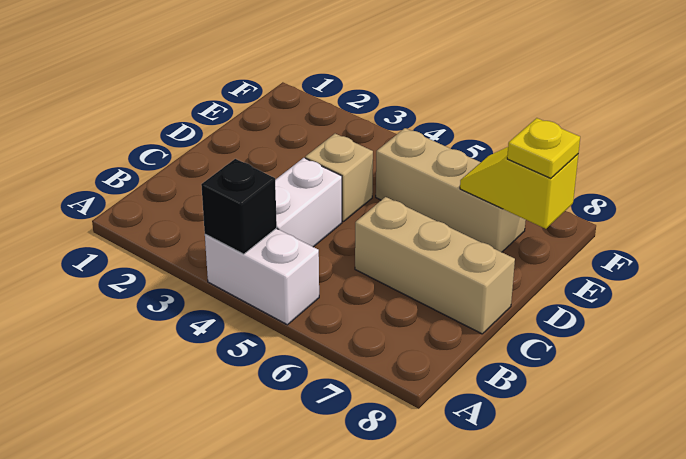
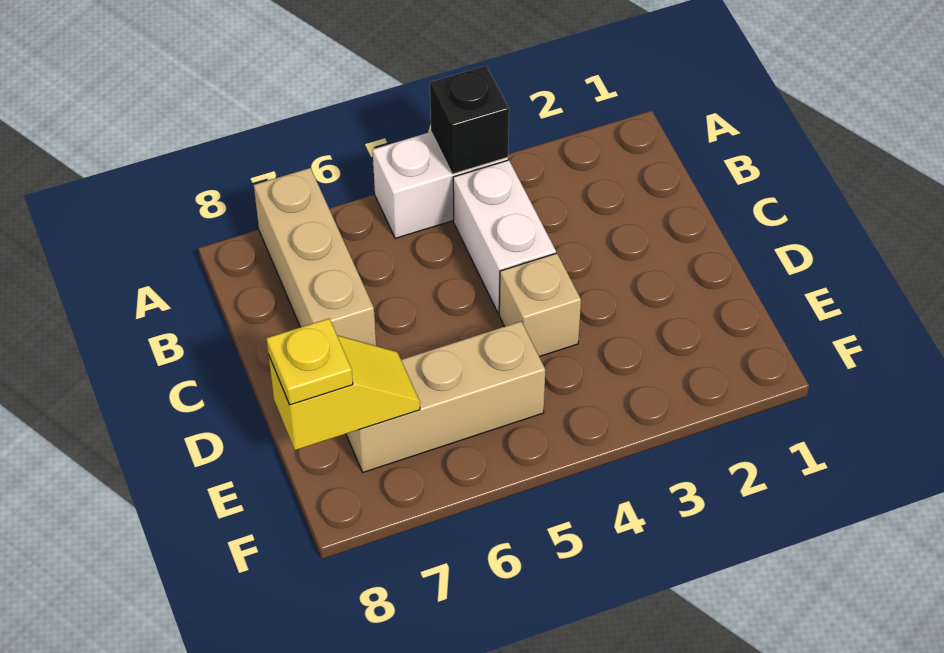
tan 1x3 brick [355,197,515,334] -> tan 1x3 brick turned to [254,168,376,346]

